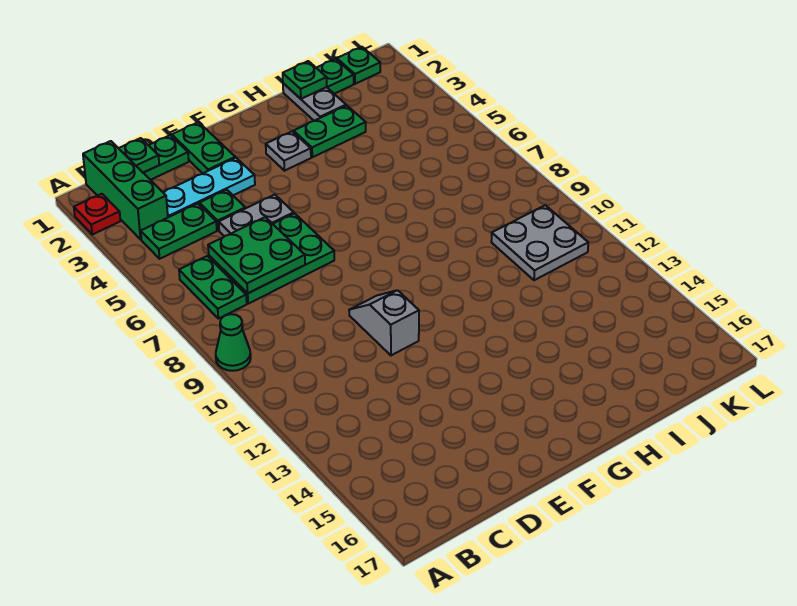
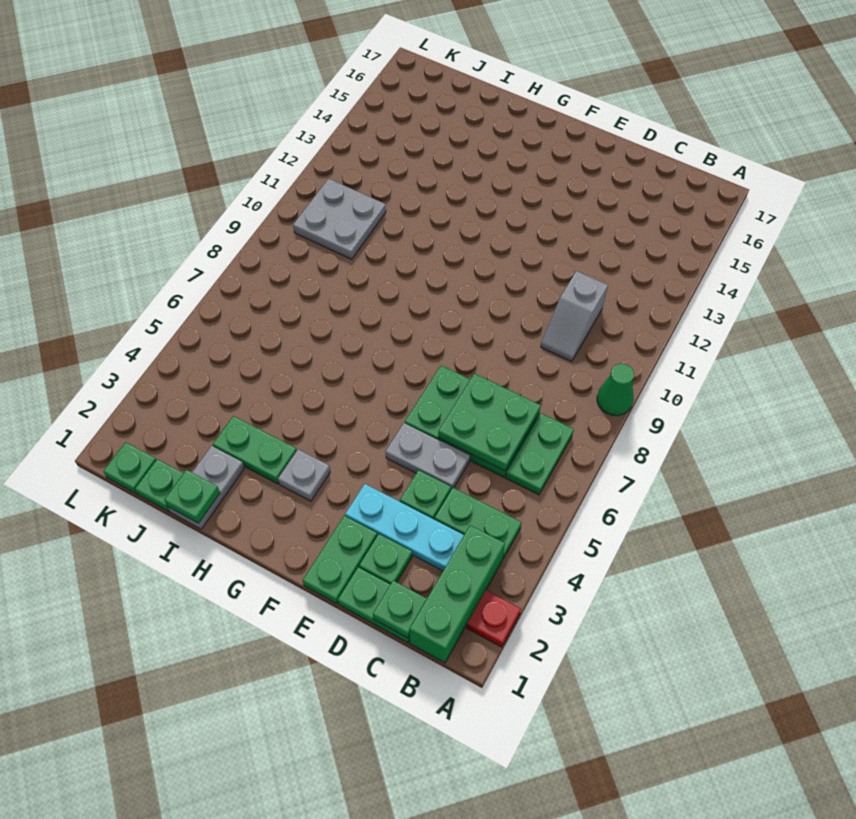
none -> green 1x1 plate [359,534,412,584]
grey 1x2 slope [349,290,419,355] -> grey 1x2 slope moved to [541,271,608,361]

